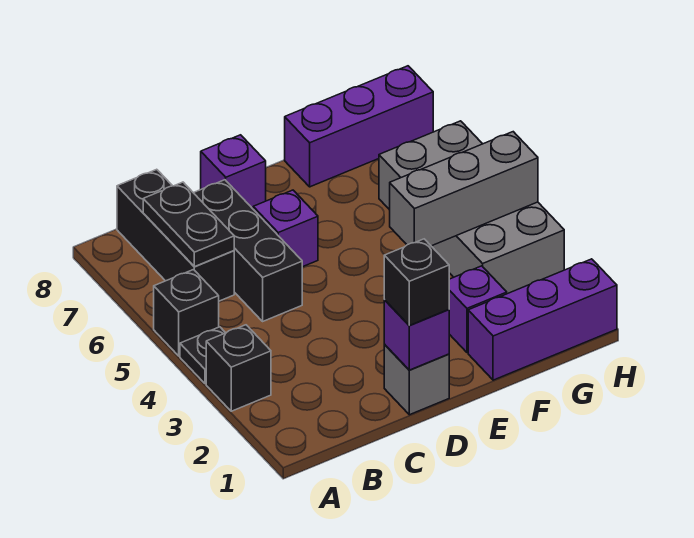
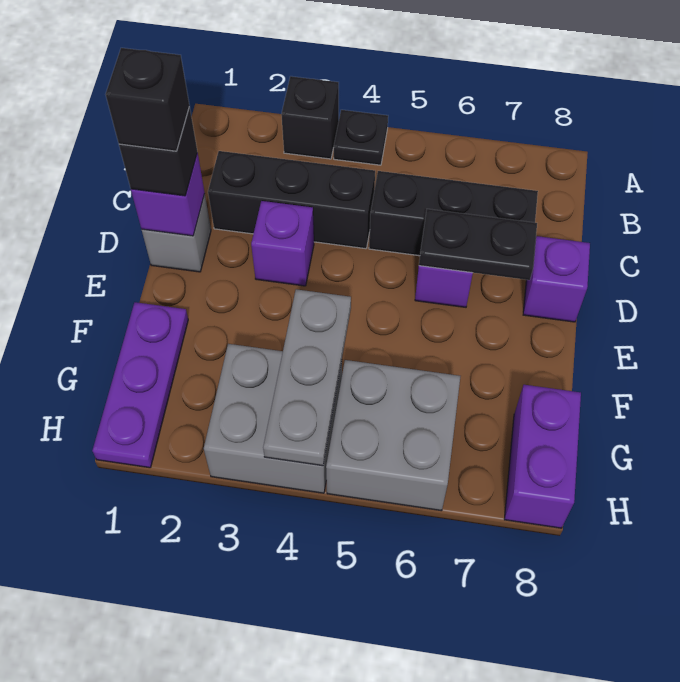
black 1x1 brick [154,270,219,356] -> black 1x1 brick moved to [106,48,190,151]
black 1x3 brick [117,169,234,301] -> black 1x3 brick moved to [208,151,375,249]
black 1x2 plate [143,182,234,267] -> black 1x2 plate moved to [419,209,537,280]
purple 1x3 brick [468,259,617,380] -> purple 1x3 plate [92,302,188,468]
purple 1x1 brick [449,266,507,352] -> purple 1x1 brick moved to [251,201,314,286]
grey 1x3 brick [390,132,538,246] -> grey 1x3 plate [263,289,351,466]
purple 1x3 brick [285,66,433,187] -> purple 1x2 brick [504,385,581,528]

